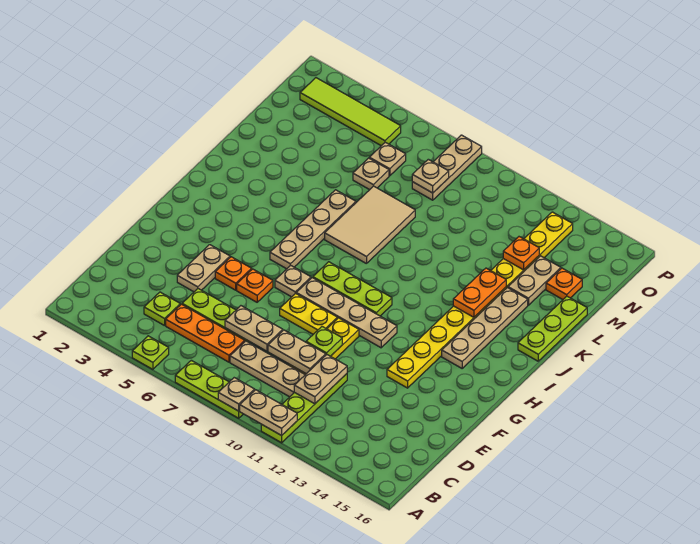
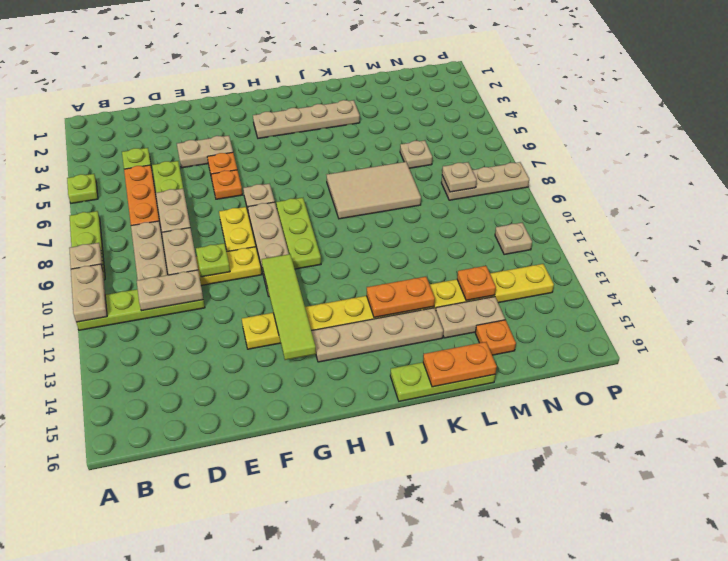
tan 1x4 plate [270,190,356,269] -> tan 1x4 plate moved to [253,100,360,138]
none -> orange 1x2 plate [423,342,497,387]
tan 1x1 plate [369,142,406,176] -> tan 1x1 plate moved to [495,223,532,255]
lime 1x4 tile [300,78,401,146] -> lime 1x4 tile moved to [262,254,316,360]

